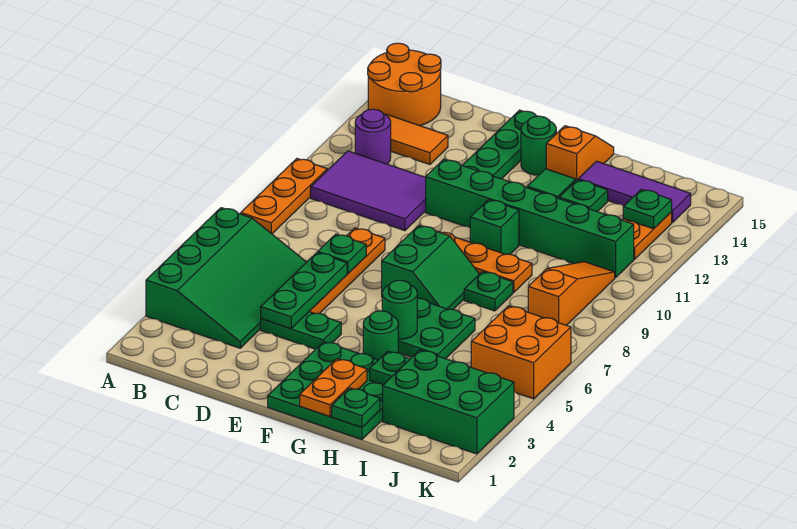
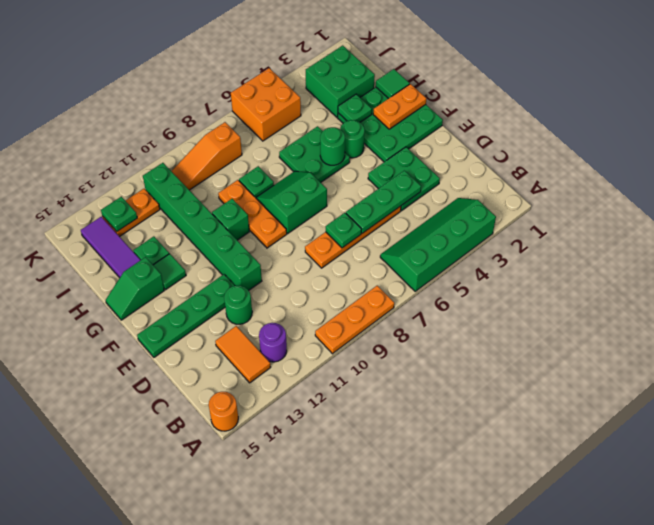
green 3x4 slope [146,208,306,348] -> green 2x4 slope [380,198,496,291]
orange 2x2 round brick [368,43,441,126] -> orange 1x1 round brick [209,392,238,431]
purple 2x3 tile [311,151,426,231] -> none
green 1x2 plate [261,312,341,349] -> green 2x2 plate [368,147,440,211]
green 1x1 round brick [521,116,556,175] -> green 1x1 round brick moved to [224,285,252,324]
orange 1x2 slope [546,126,614,180] -> green 1x2 slope [106,257,164,320]
green 1x1 plate [332,388,380,427] -> green 1x1 tile [376,69,410,99]
green 2x3 brick [383,350,514,454] -> green 2x2 brick [306,45,375,117]

